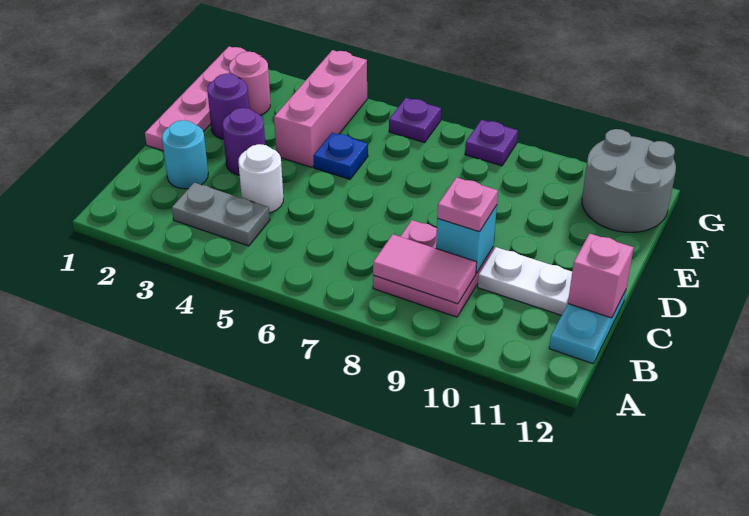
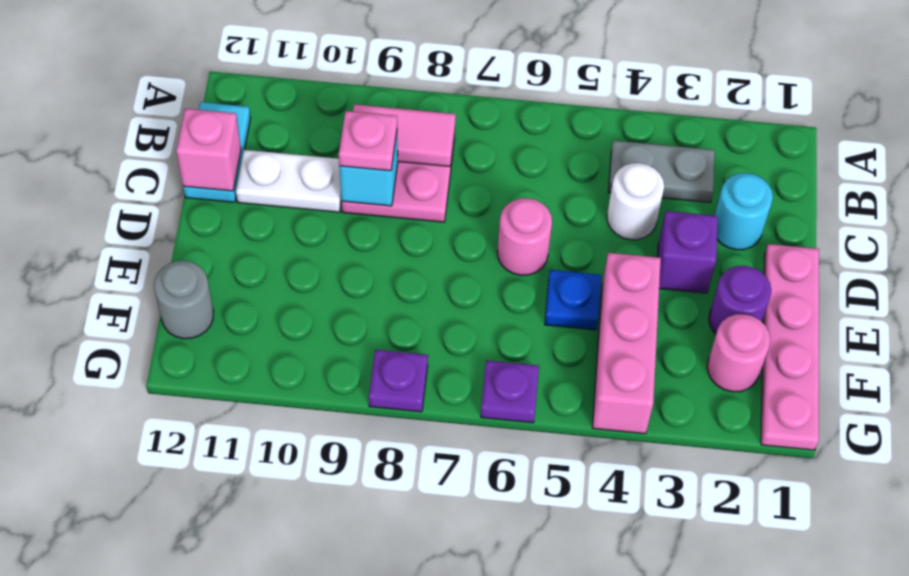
purple 1x1 round brick [222,108,265,175] -> purple 1x1 brick [658,211,718,293]
none -> pink 1x1 round brick [497,198,552,275]
grey 2x2 round brick [582,129,676,232] -> grey 1x1 round brick [154,261,214,339]

